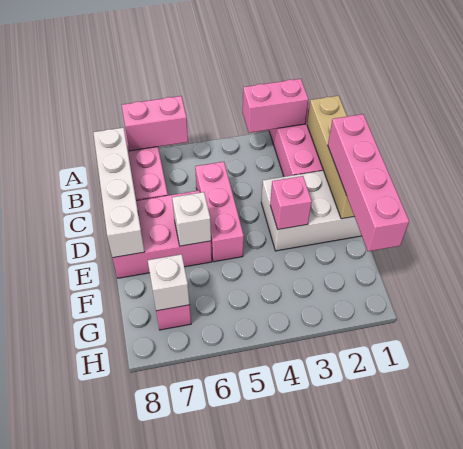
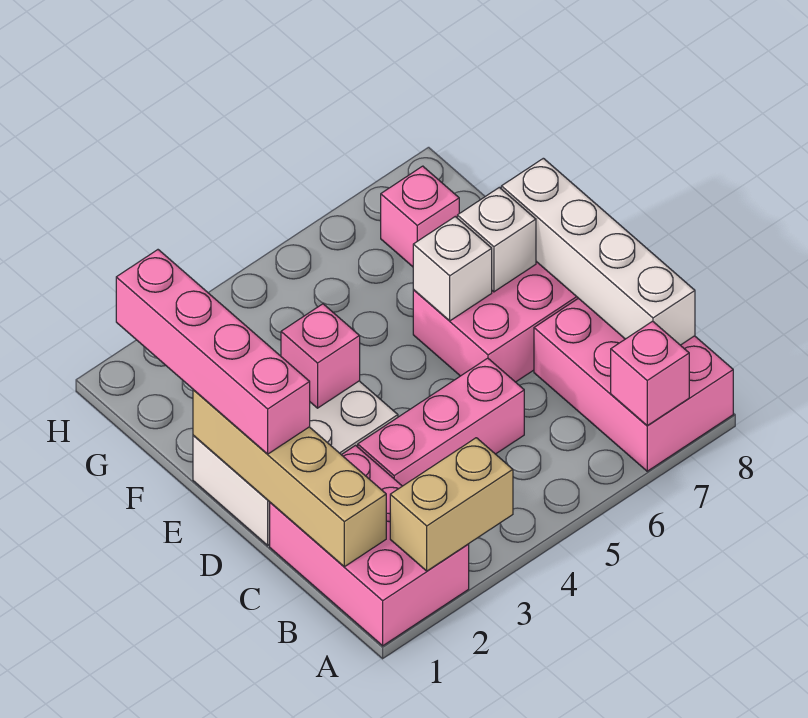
pink 1x2 brick [243,79,308,133] -> tan 1x2 brick [390,438,513,571]
pink 1x2 brick [122,96,188,151] -> pink 1x1 brick [611,321,689,425]
pink 1x3 brick [195,162,244,262] -> pink 1x3 brick turned to [358,358,524,486]
white 1x1 brick [148,254,190,311] -> white 1x1 brick moved to [457,187,536,292]

